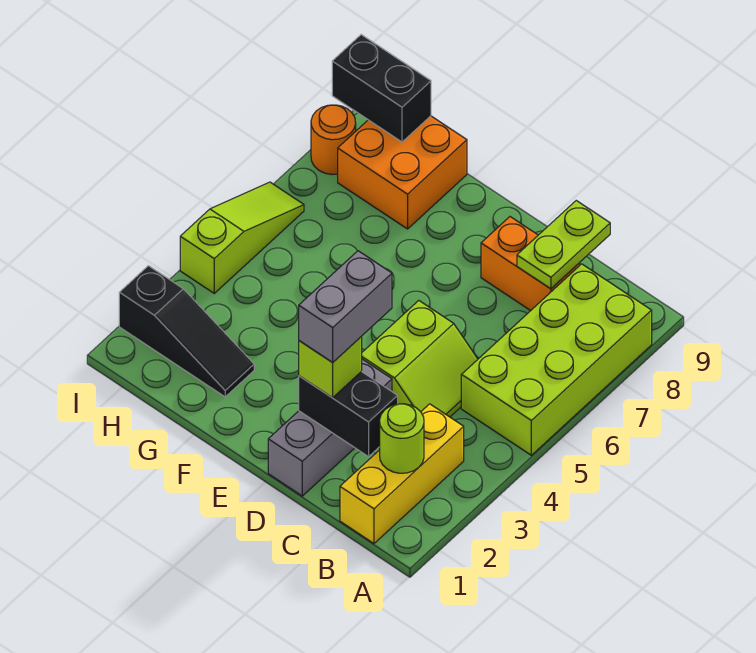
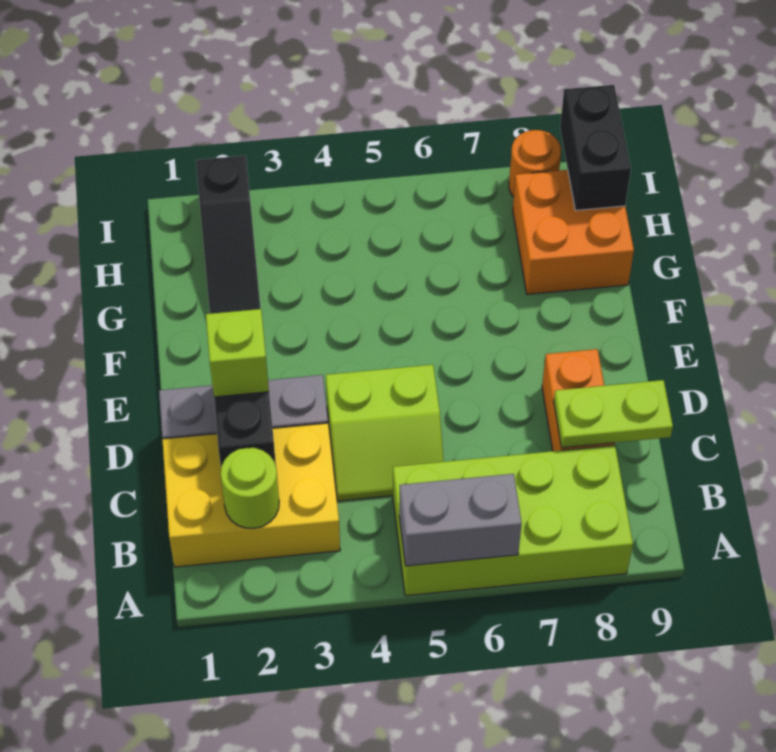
yellow 1x3 brick [340,404,464,543] -> yellow 2x3 brick [162,423,340,567]
grey 1x2 brick [299,251,392,363] -> grey 1x2 brick moved to [399,474,522,566]
lime 1x3 slope [180,182,304,293] -> none

